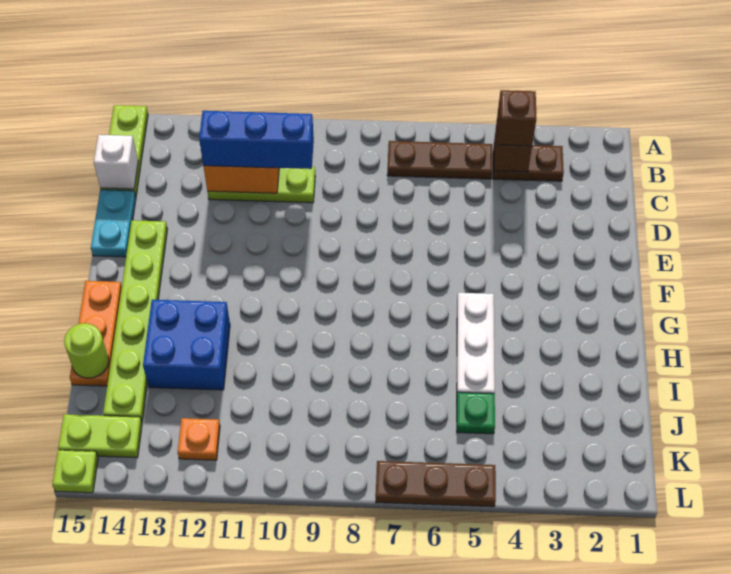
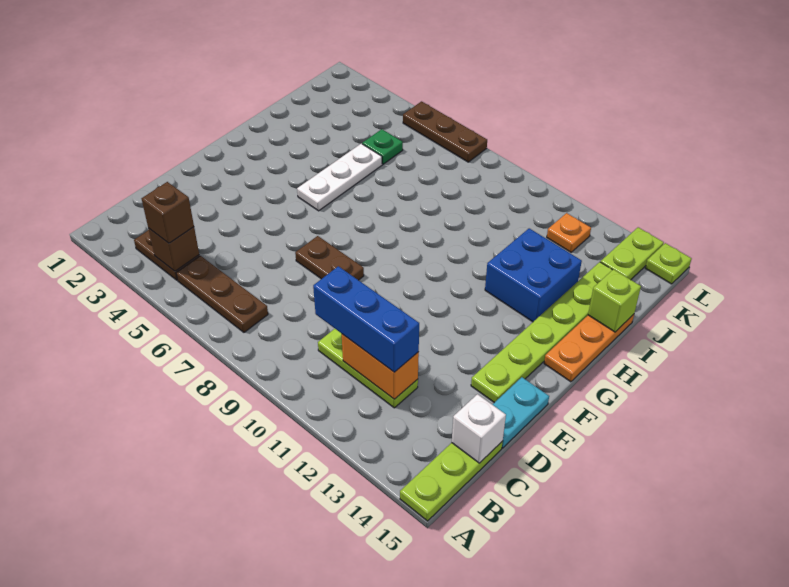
none -> brown 1x2 plate [295,236,364,280]
lime 1x1 round brick [64,323,109,378] -> lime 1x1 brick [588,269,641,332]
lime 1x2 plate [58,414,142,458] -> lime 1x2 plate turned to [601,227,664,280]

